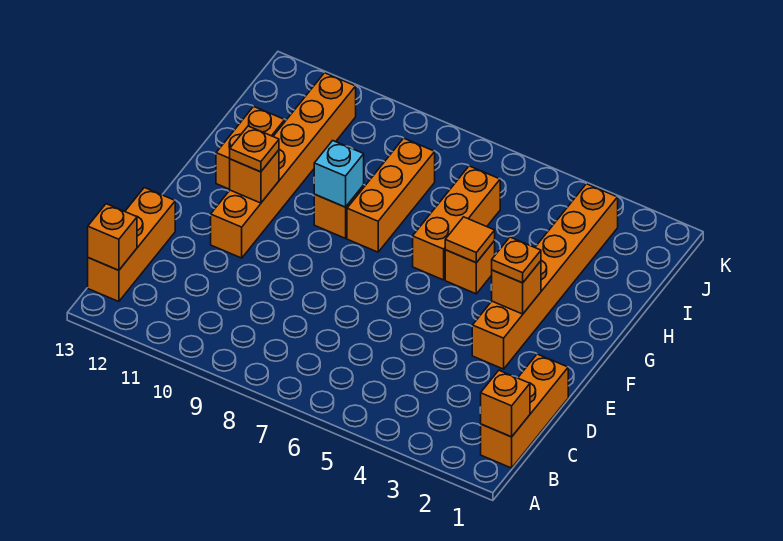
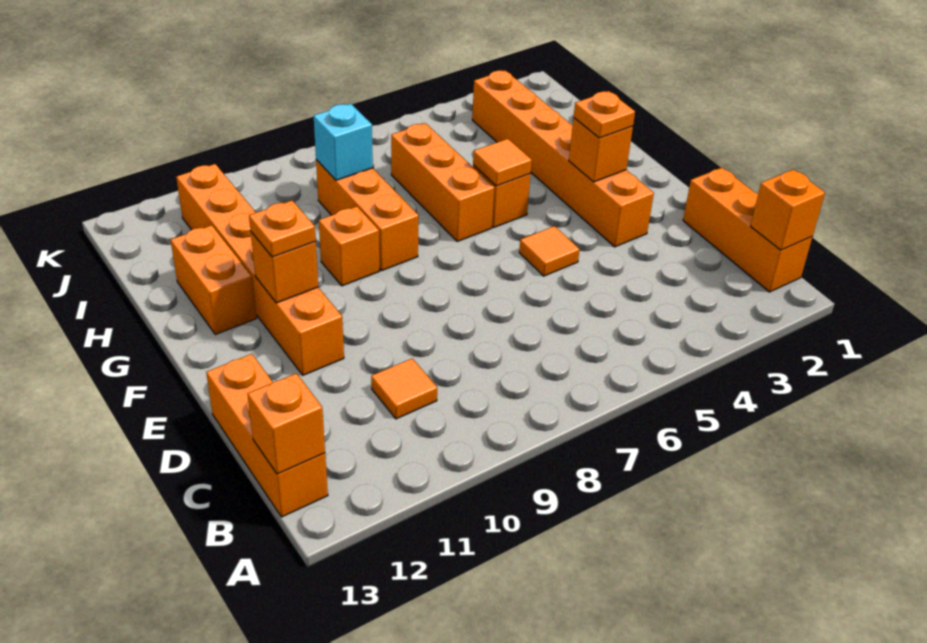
none -> orange 1x1 tile [371,358,437,419]
none -> orange 1x1 tile [519,226,580,276]
cyan 1x1 brick [314,141,364,207] -> cyan 1x1 brick moved to [314,104,373,180]

